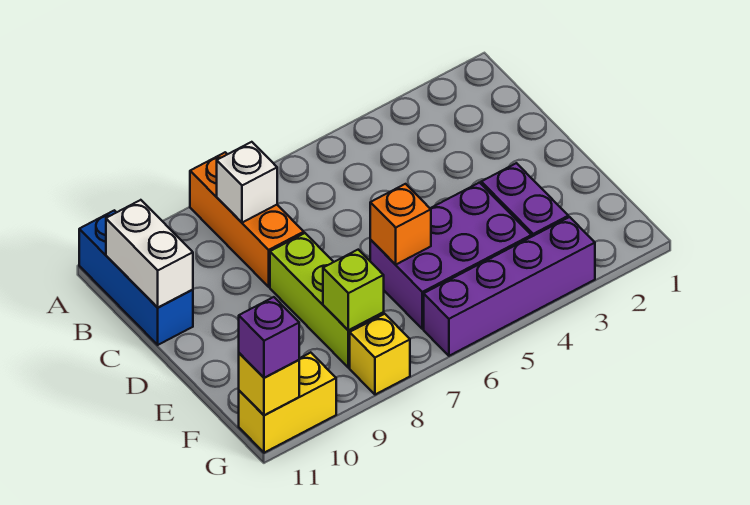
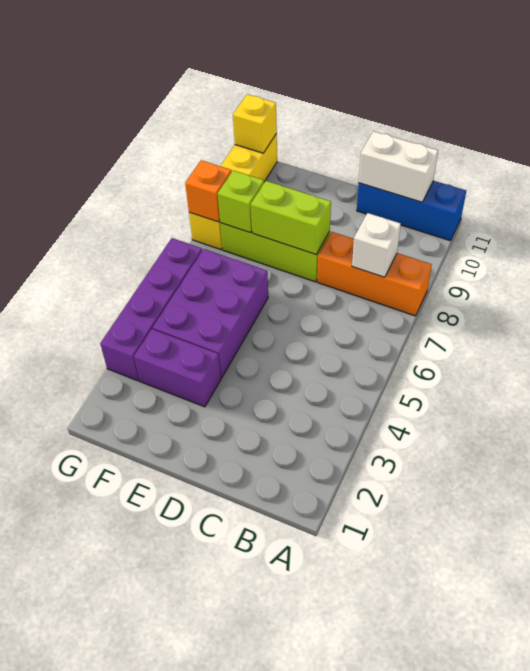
none -> lime 1x2 brick [251,181,331,254]
orange 1x1 brick [370,184,431,265] -> orange 1x1 brick moved to [185,160,231,222]
purple 1x1 brick [239,297,299,378] -> none

